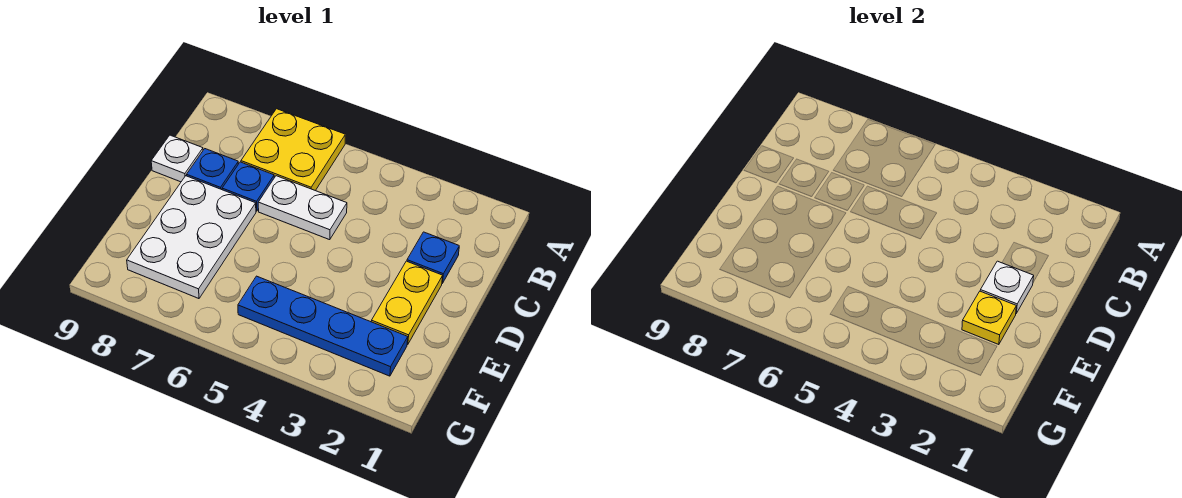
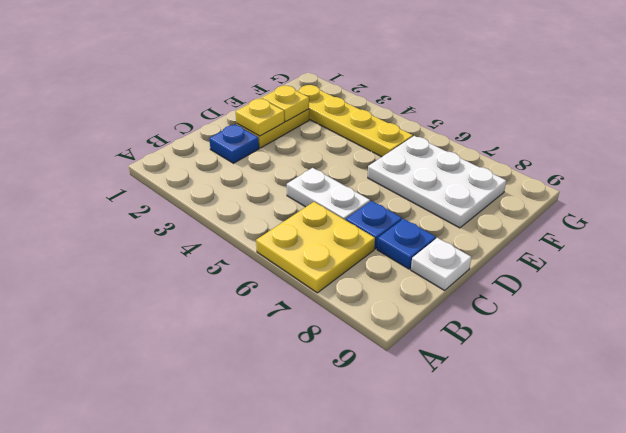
white 1x1 plate [980,261,1034,313] -> yellow 1x1 plate [236,98,284,136]
white 2x3 plate [127,176,256,299] -> white 2x3 plate turned to [368,136,506,228]
blue 1x4 plate [238,276,408,376] -> yellow 1x4 plate [298,85,413,157]

